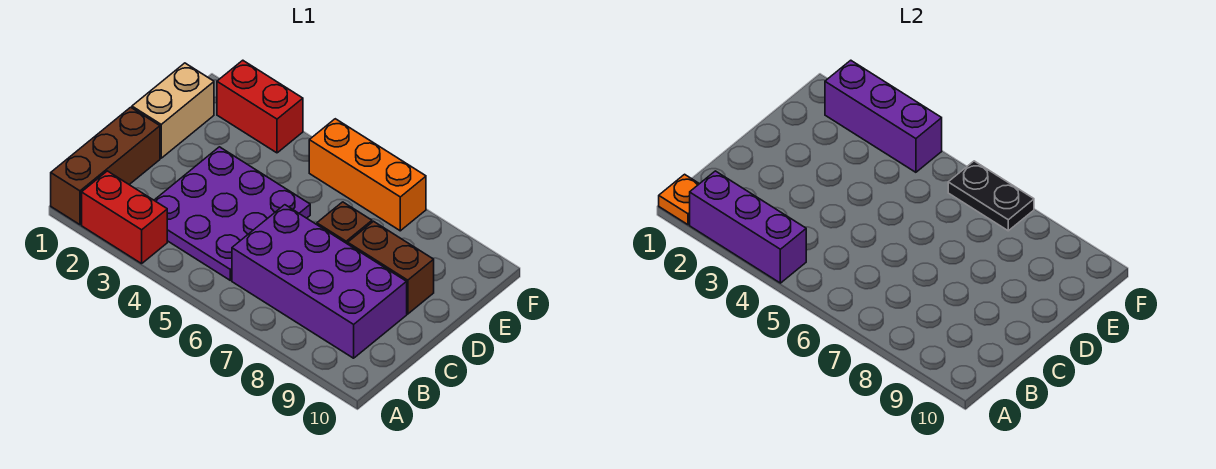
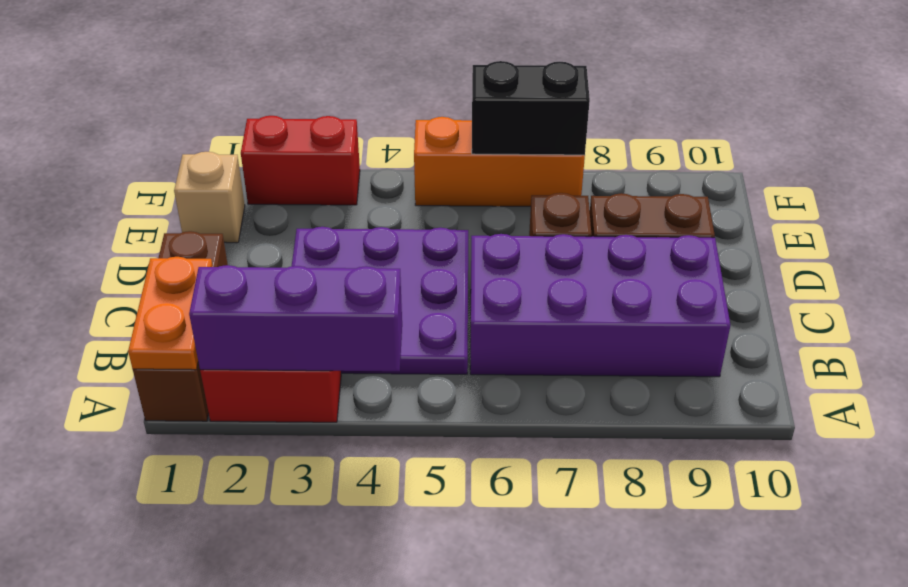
orange 1x1 plate [659,174,699,225] -> orange 1x2 plate [128,257,213,370]
tan 1x2 brick [132,63,214,158] -> tan 1x1 brick [174,152,245,243]
purple 1x3 brick [825,60,942,172] -> none
black 1x2 plate [948,161,1034,231] -> black 1x2 brick [472,61,590,155]

